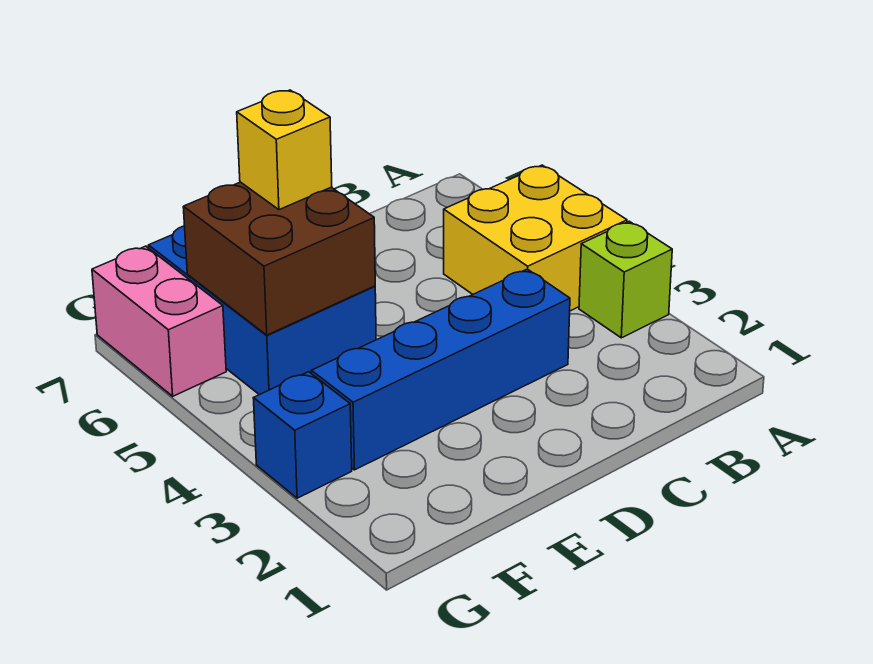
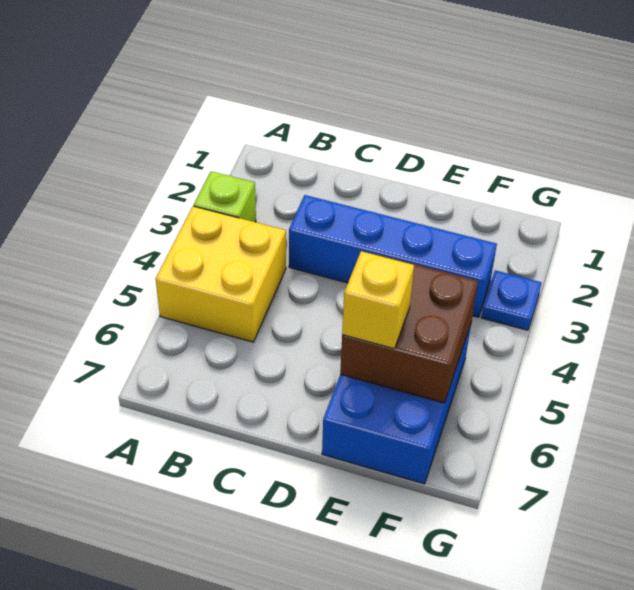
blue 1x1 brick [253,372,352,498] -> blue 1x1 plate [481,270,541,330]
pink 1x2 brick [92,246,226,396] -> none

